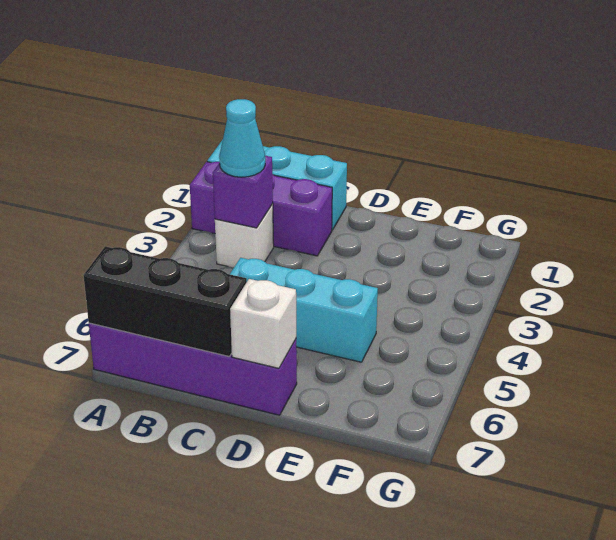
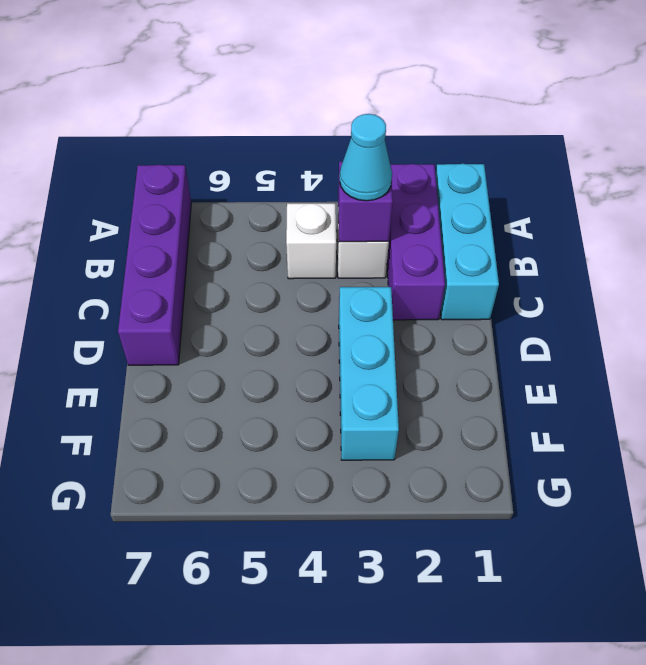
black 1x3 brick [83,246,247,357] -> none
cyan 1x3 brick [230,258,378,362] -> cyan 1x3 brick moved to [339,287,399,460]
white 1x1 brick [230,279,296,368] -> white 1x1 brick moved to [286,203,336,279]

